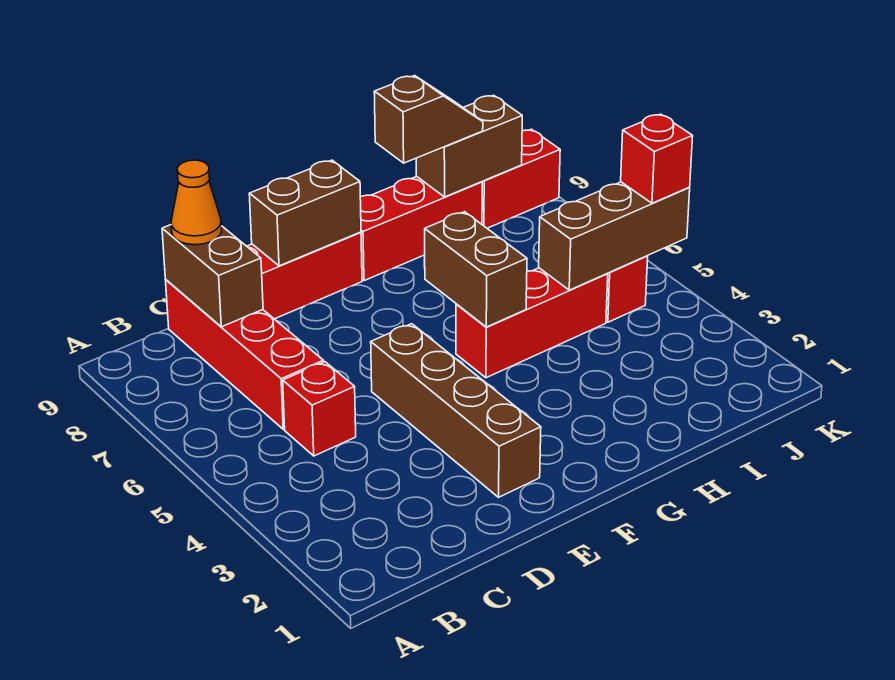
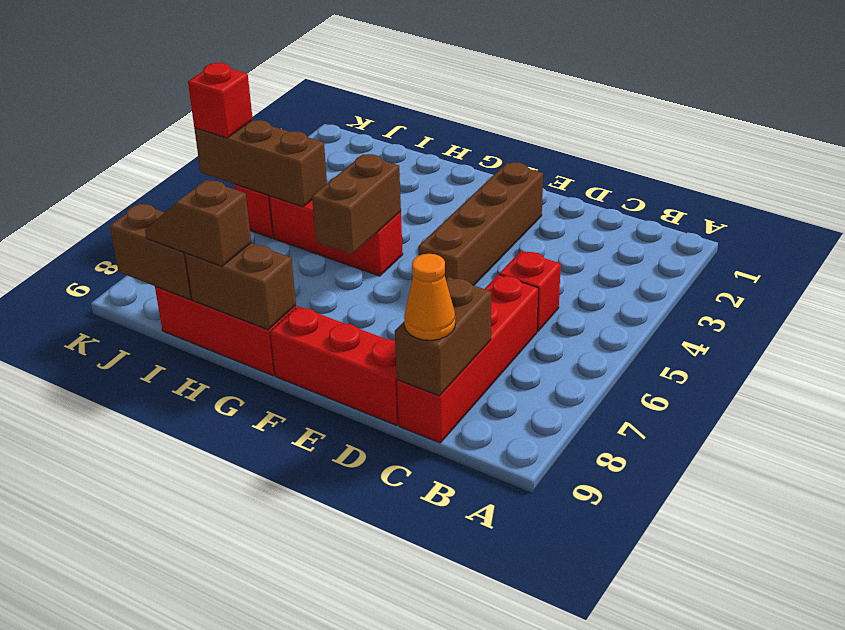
brown 1x2 brick [249,160,361,266] -> brown 1x2 brick moved to [185,243,296,330]
red 1x2 brick [482,129,560,228] -> none

